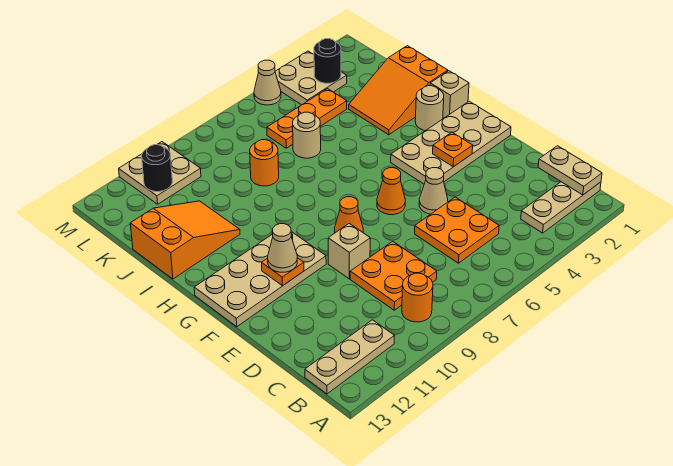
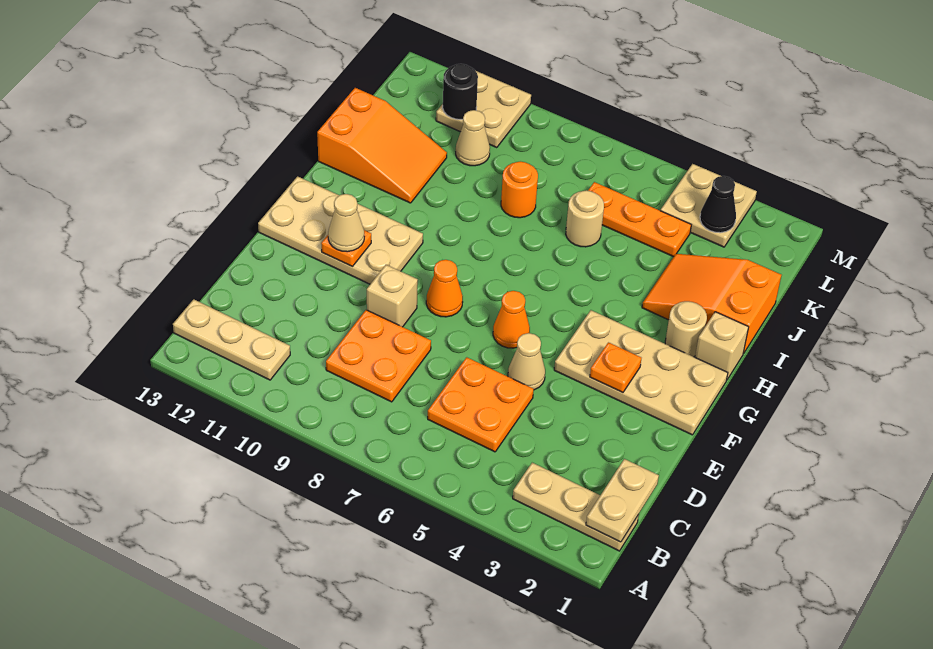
orange 1x1 round brick [402,273,433,322] -> none
black 1x1 round brick [314,39,341,83] -> black 1x1 cone [700,176,736,233]
tan 1x1 cone [254,60,281,105] -> tan 1x1 cone moved to [456,110,490,166]

